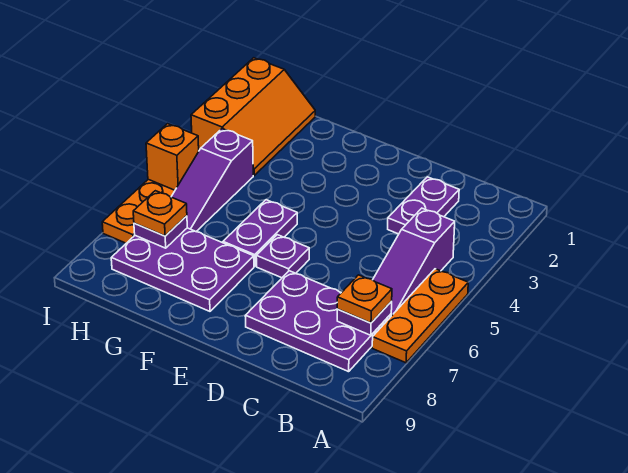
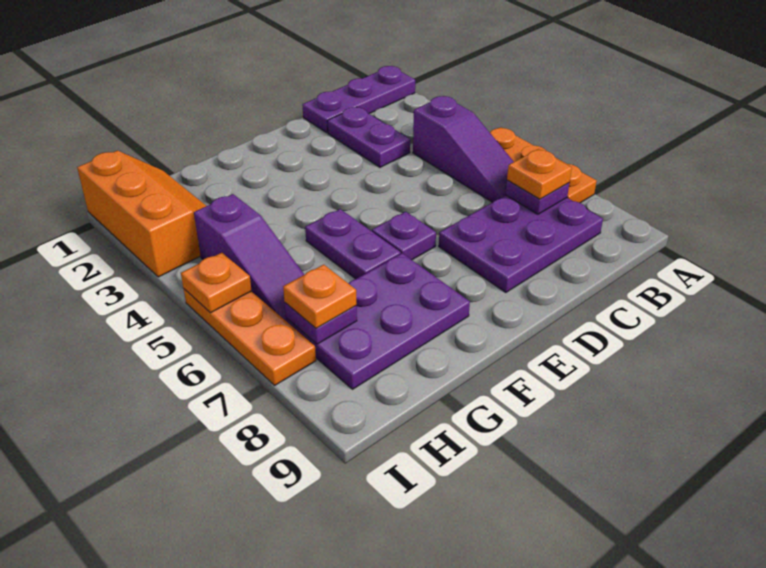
none -> purple 1x3 plate [302,66,415,133]
orange 1x1 brick [146,124,199,190] -> orange 1x1 plate [181,253,252,313]

